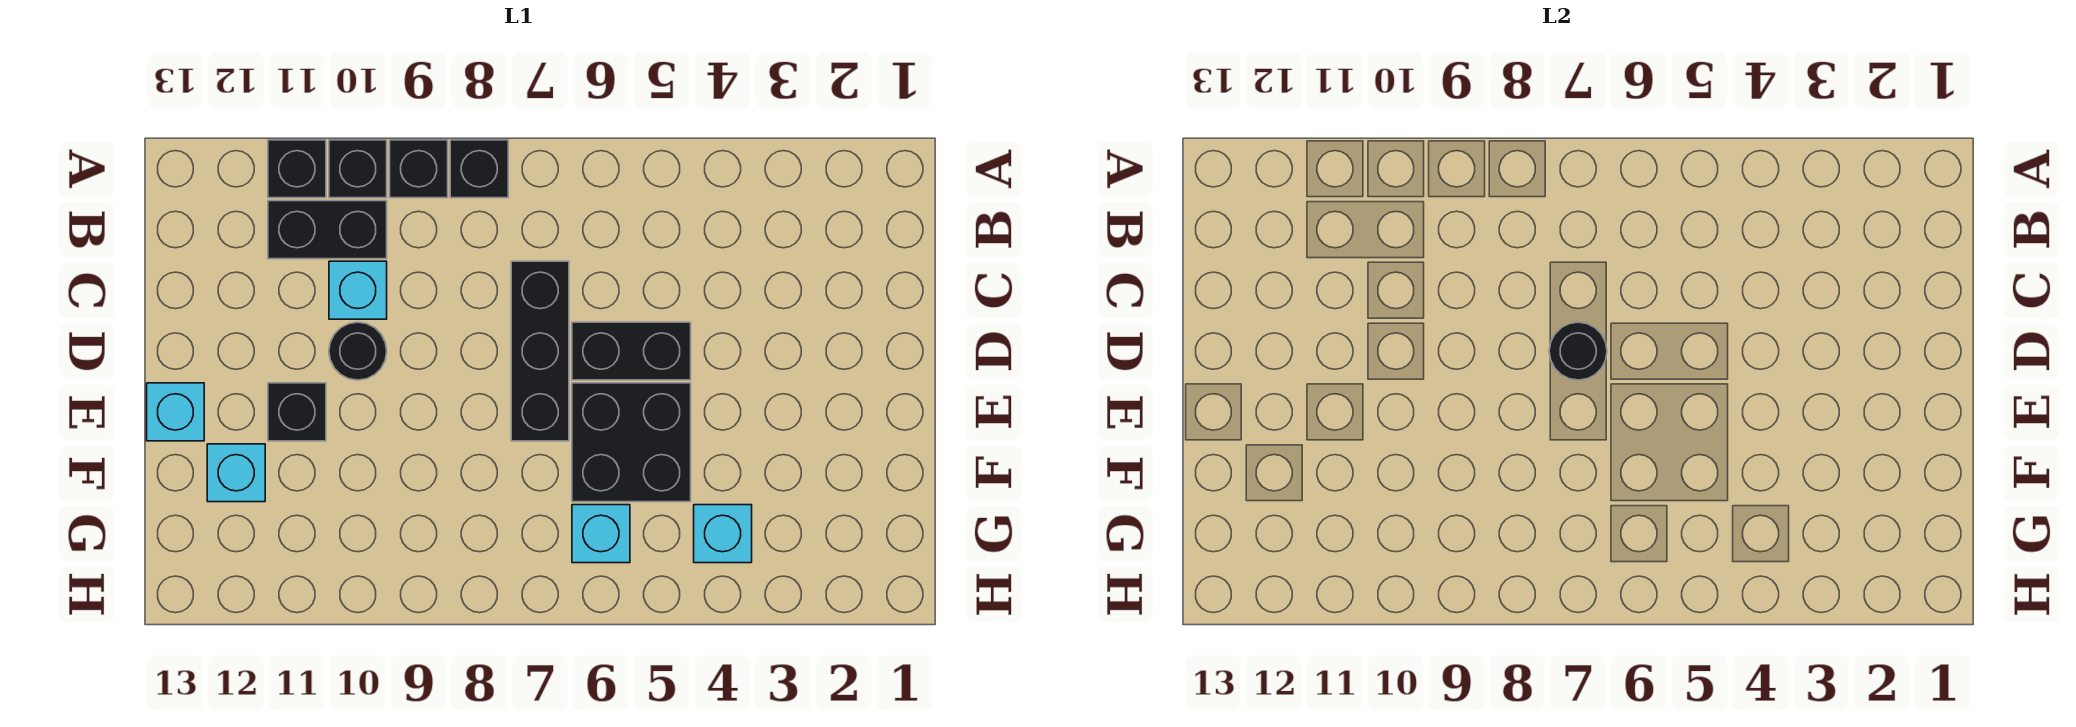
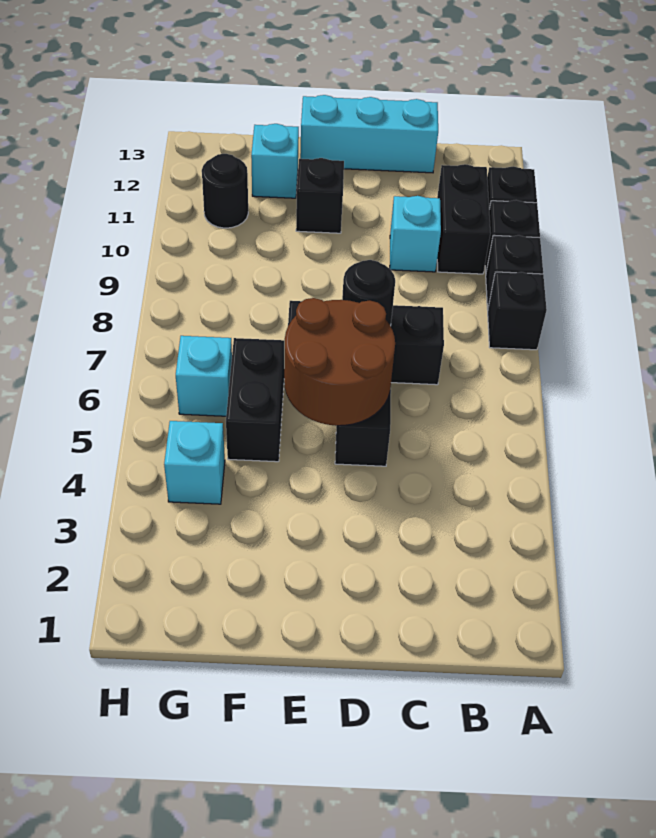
none -> brown 2x2 round brick [284,298,395,426]
black 1x1 round brick [329,322,387,380] -> black 1x1 round brick moved to [202,154,248,228]
black 2x2 brick [572,383,691,502] -> black 1x2 brick [226,338,284,462]
cyan 1x1 brick [147,383,204,441] -> cyan 1x3 brick [300,95,438,173]

